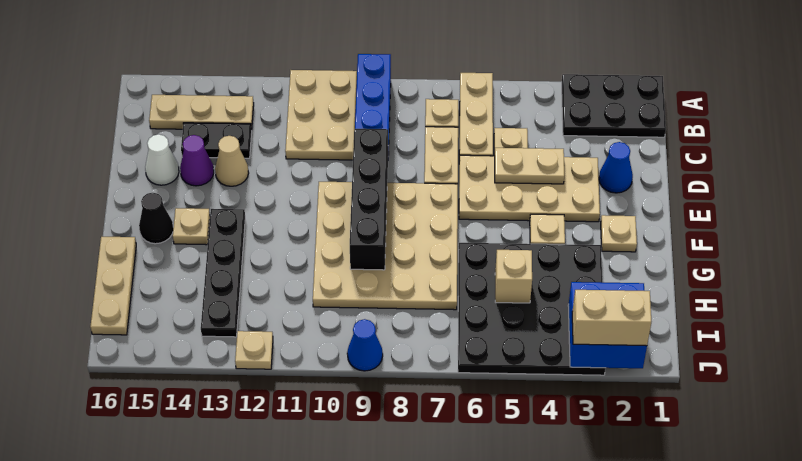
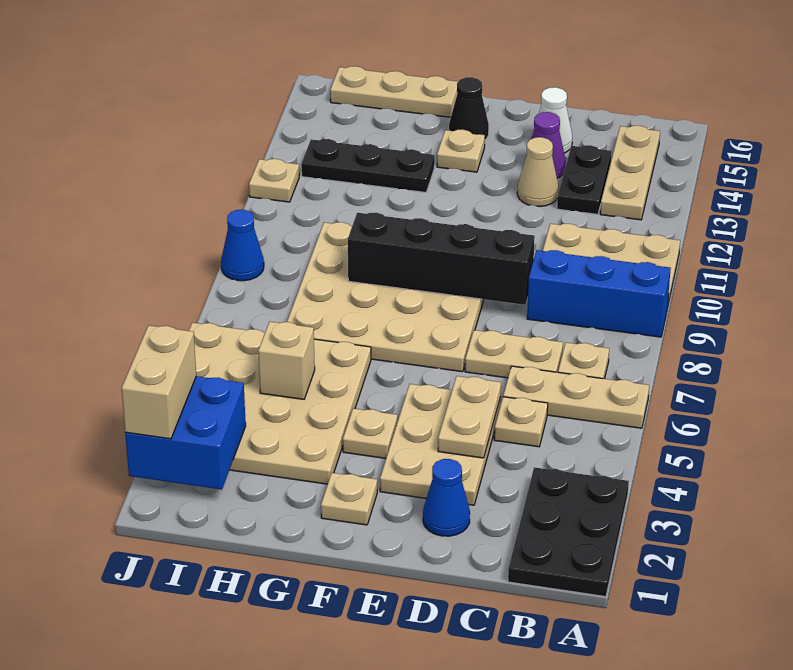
tan 2x4 plate [459,155,600,222] -> tan 2x3 plate [380,384,501,505]
black 1x4 plate [201,209,245,337] -> black 1x3 plate [301,139,435,192]
black 4x4 plate [458,243,606,375] -> tan 4x4 plate [189,323,371,484]

